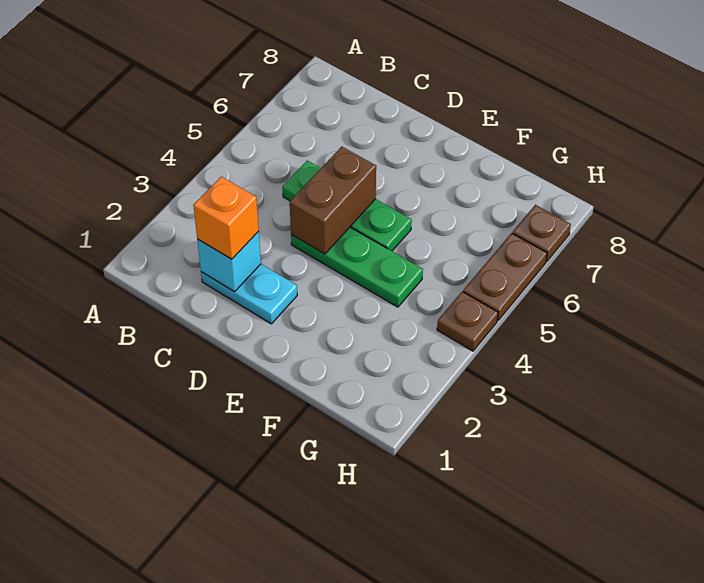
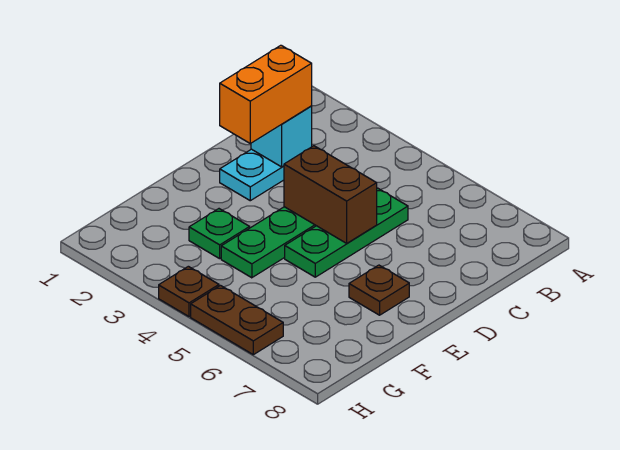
orange 1x1 brick [193,177,259,259] -> orange 1x2 brick [220,45,312,143]
none -> green 1x1 plate [189,209,250,259]
brown 1x1 plate [512,205,571,261] -> brown 1x1 plate moved to [349,265,409,315]

